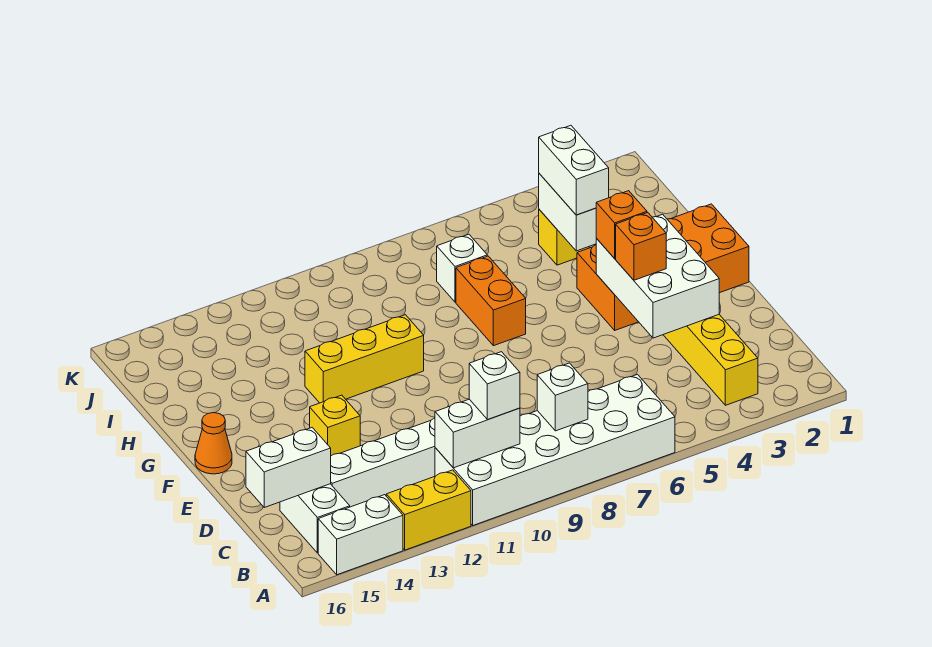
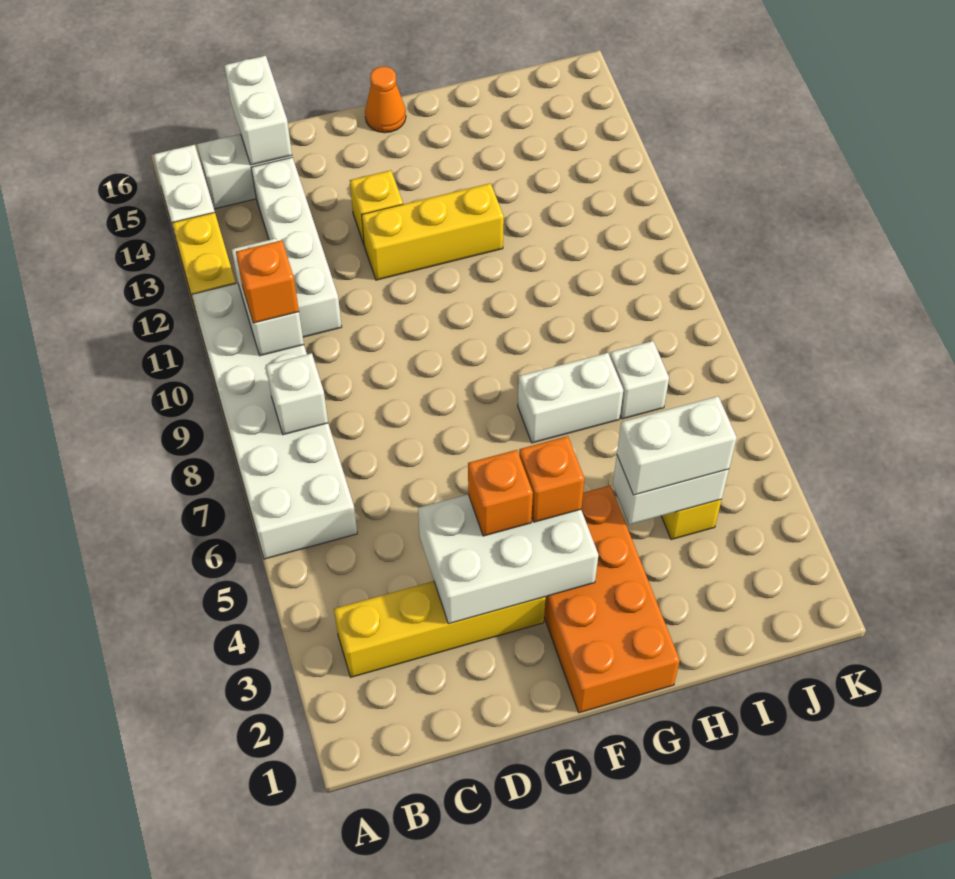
white 1x1 brick [469,352,520,420] -> orange 1x1 brick [236,240,299,323]
orange 1x2 brick [456,256,526,346] -> white 1x2 brick [518,353,623,443]
yellow 1x3 brick [305,315,424,403] -> yellow 1x3 brick turned to [362,183,504,280]

